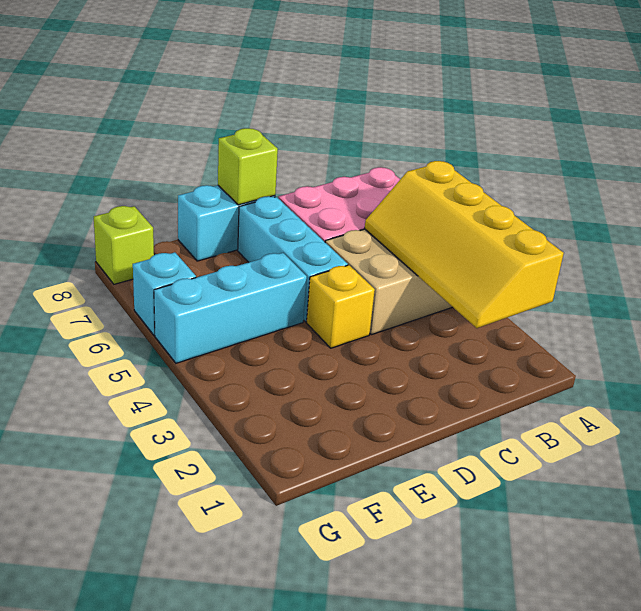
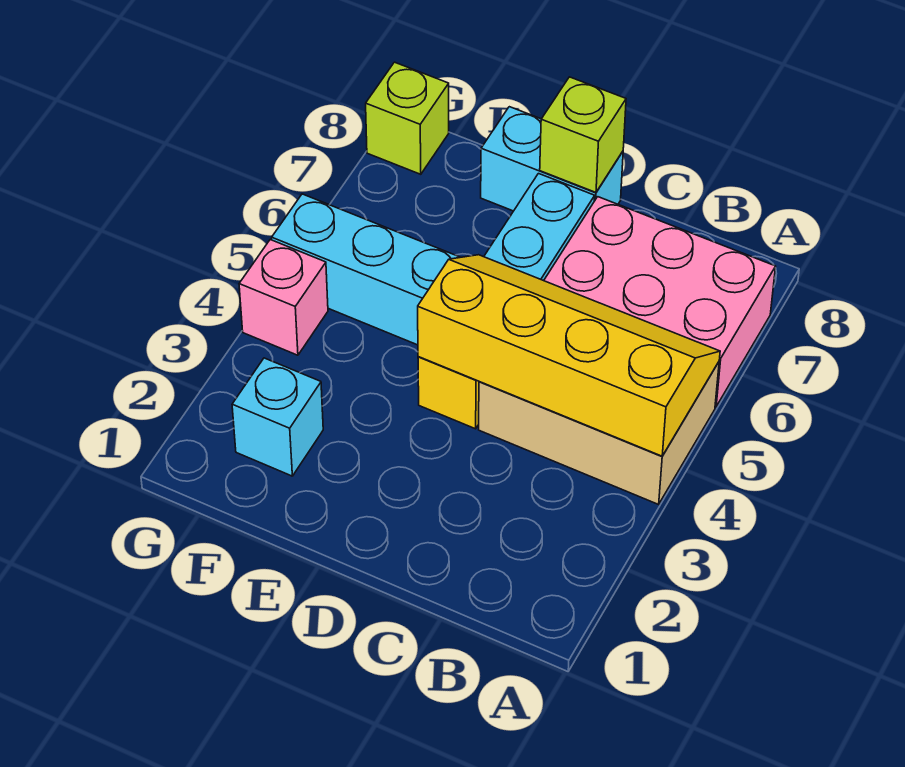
yellow 2x4 slope [365,161,564,328] -> yellow 2x4 slope turned to [418,255,720,456]
none -> pink 1x1 brick [239,240,328,355]
cyan 1x1 brick [133,252,196,336] -> cyan 1x1 brick moved to [232,358,323,476]

